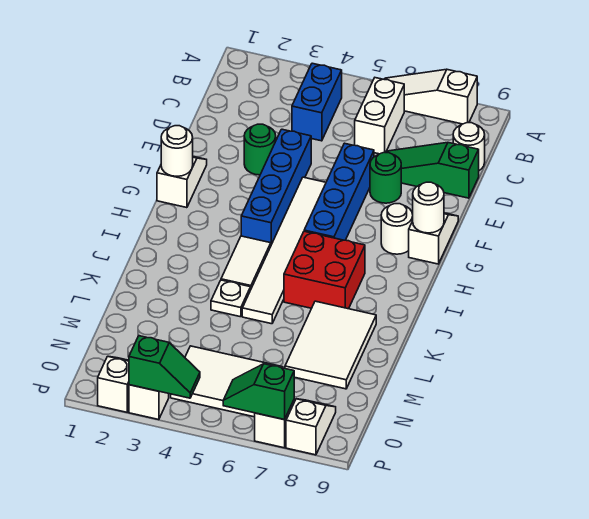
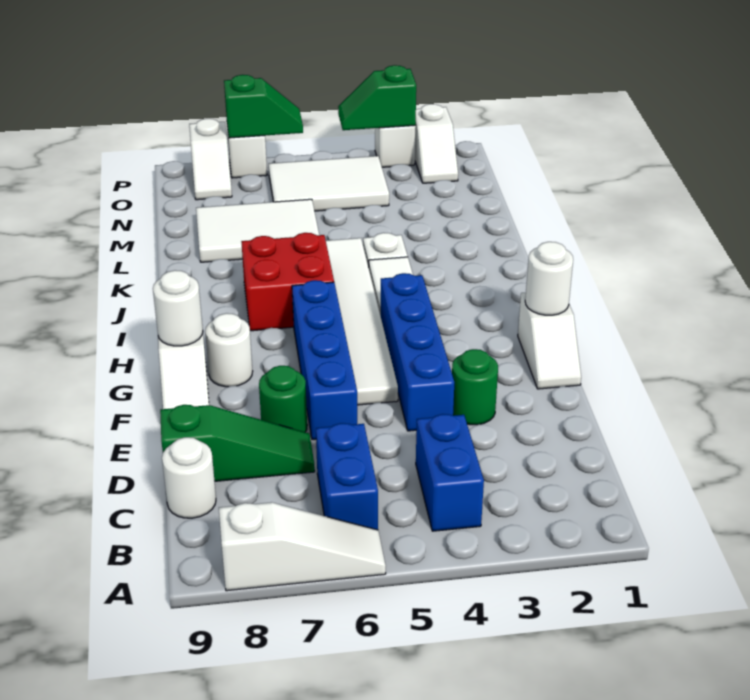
white 1x2 brick [355,78,404,154] -> blue 1x2 brick [316,423,378,530]
white 2x3 tile [285,301,376,389] -> white 2x3 tile turned to [196,199,319,262]

